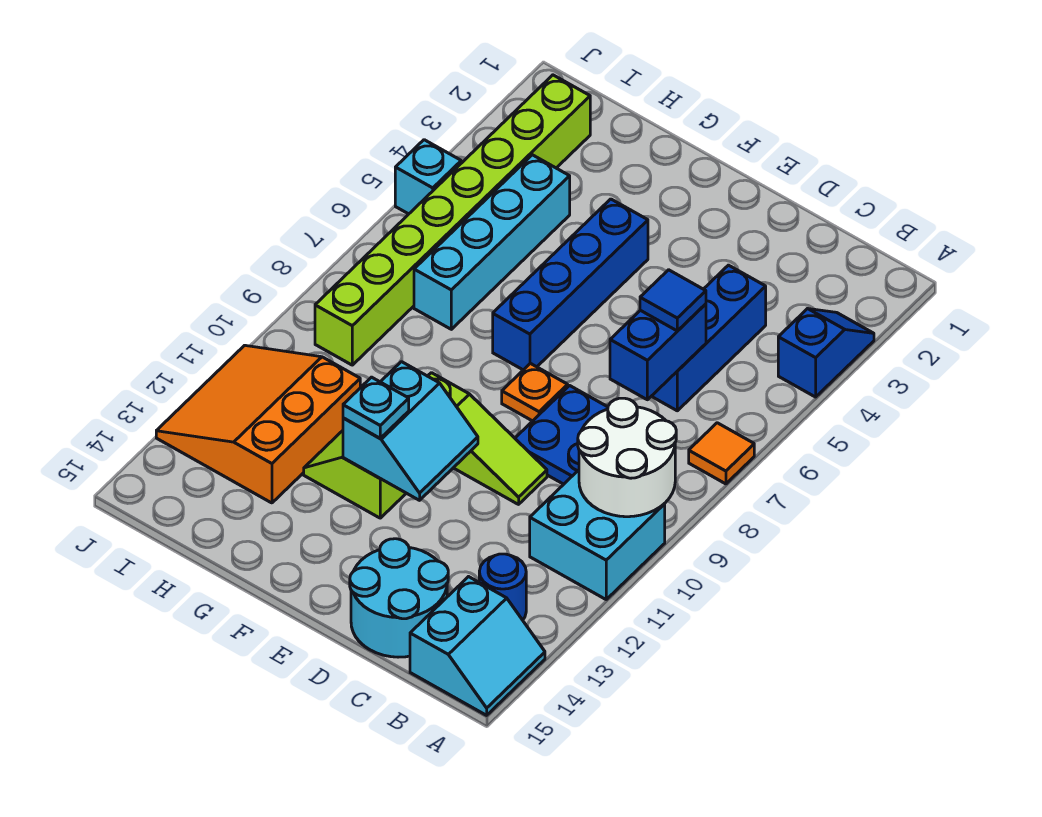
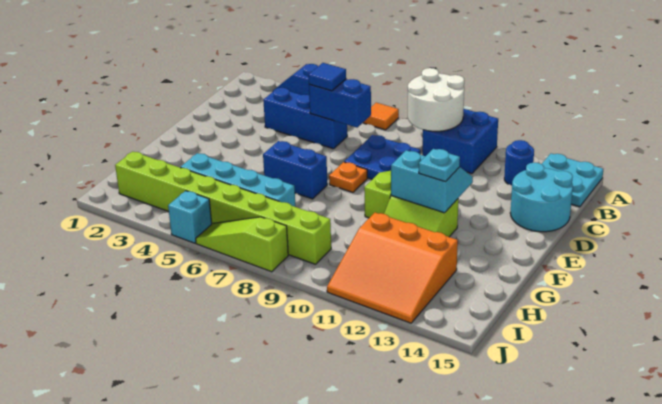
cyan 2x2 brick [530,470,665,599] -> blue 2x2 brick [422,109,498,174]
cyan 2x2 slope [410,577,545,715] -> cyan 2x2 plate [542,154,603,207]
blue 1x4 brick [493,199,648,370] -> blue 1x2 brick [263,141,327,199]
none -> lime 1x3 slope [196,217,288,272]

